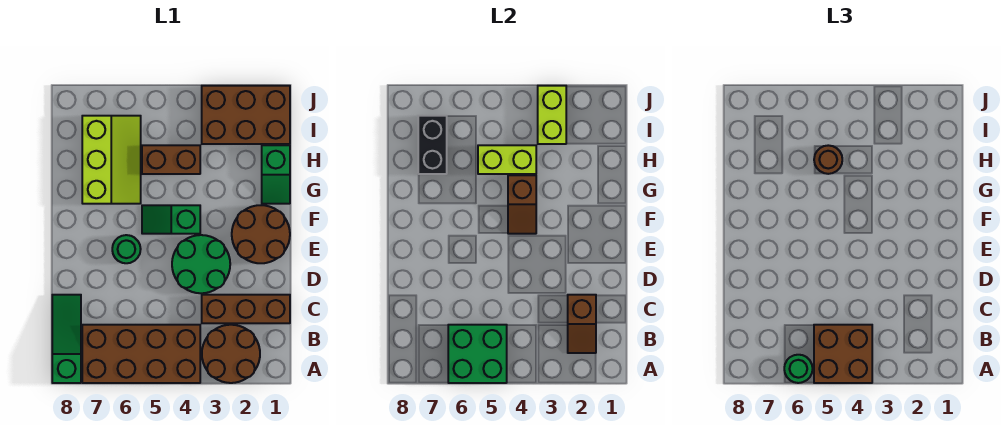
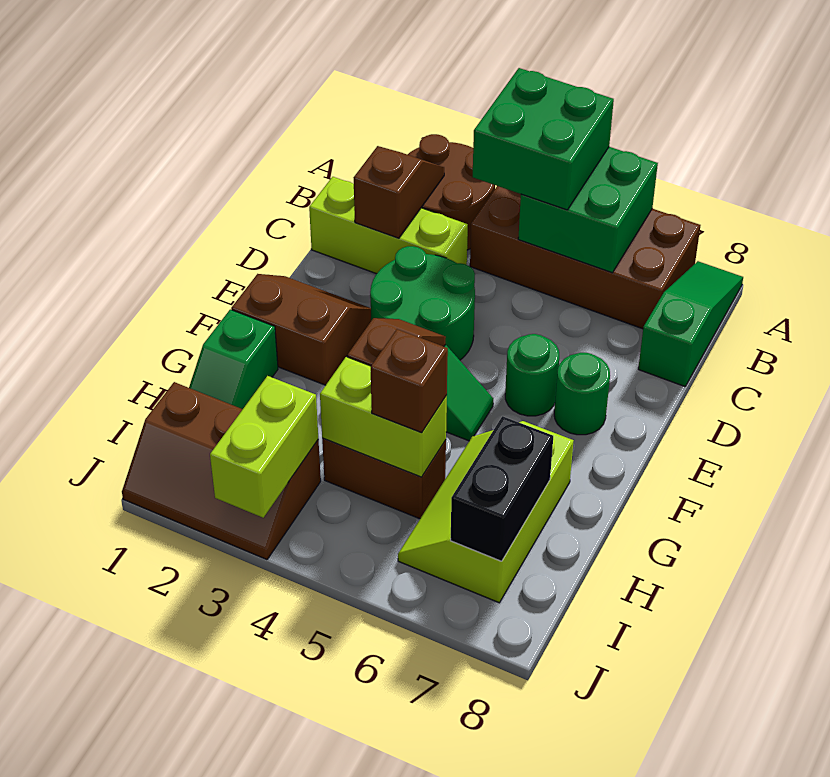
brown 2x2 brick [814,325,872,383] -> green 2x2 brick [473,68,614,210]
green 1x1 round brick [784,355,813,383] -> green 1x1 round brick moved to [554,353,610,435]
green 1x3 slope [52,295,81,383] -> green 1x3 slope turned to [638,261,743,387]
brown 1x3 brick [202,295,290,323] -> lime 1x3 brick [309,177,468,274]
brown 2x2 round brick [232,205,290,263] -> brown 2x2 slope [231,274,371,385]
green 1x2 slope [262,145,290,204] -> green 1x2 slope turned to [189,309,278,409]
brown 1x1 round brick [814,145,842,174] -> brown 1x1 brick [371,329,448,433]
brown 2x3 brick [202,86,290,144] -> brown 2x3 slope [122,382,321,560]

